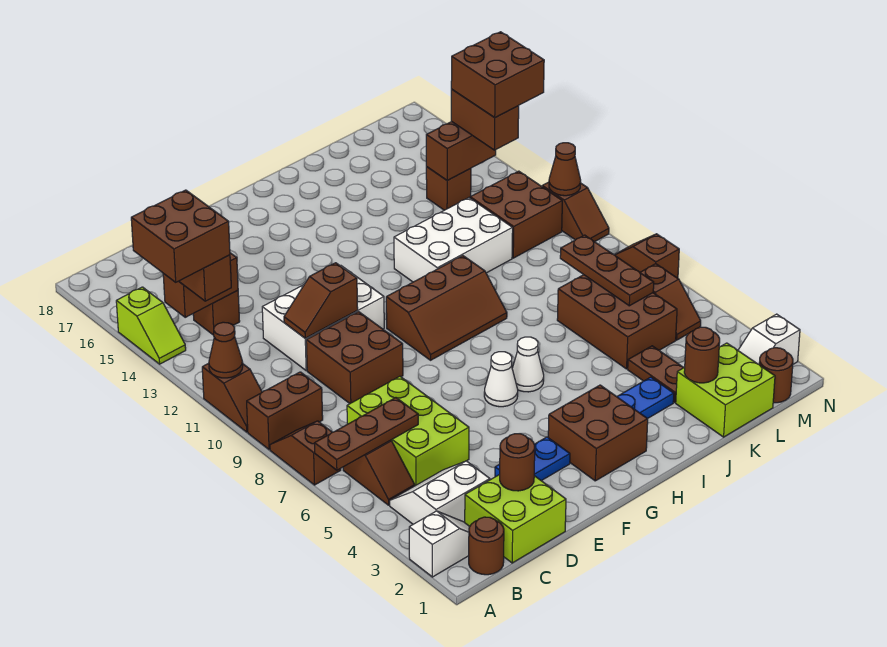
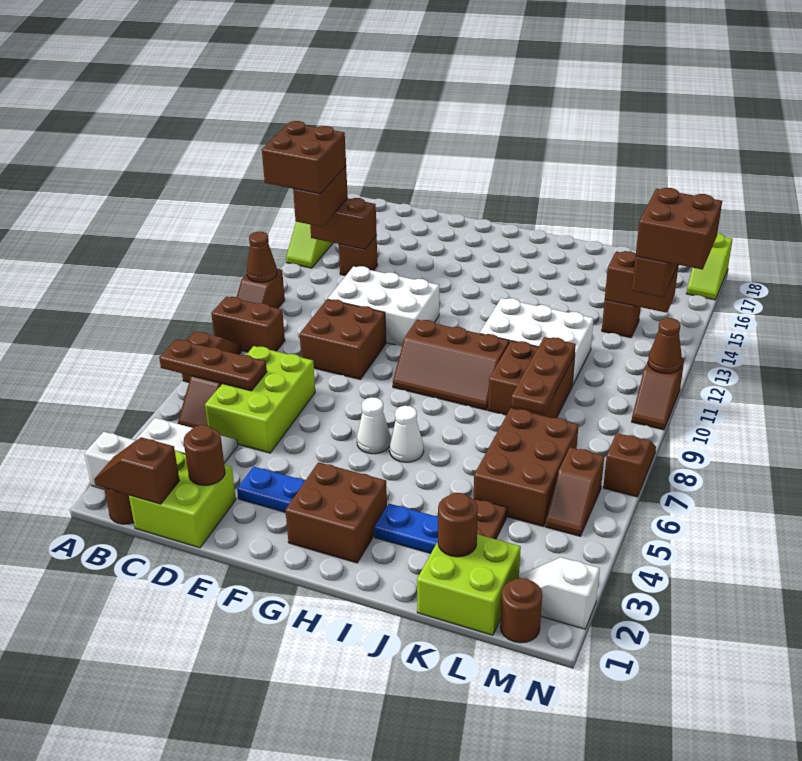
brown 1x2 slope [284,263,358,338] -> brown 1x2 slope moved to [94,437,179,504]
brown 1x3 plate [560,235,654,306] -> brown 1x3 plate moved to [511,337,576,414]
brown 2x2 brick [470,171,562,258] -> brown 2x2 brick moved to [488,341,575,418]
none -> lime 1x2 slope [686,233,733,300]

